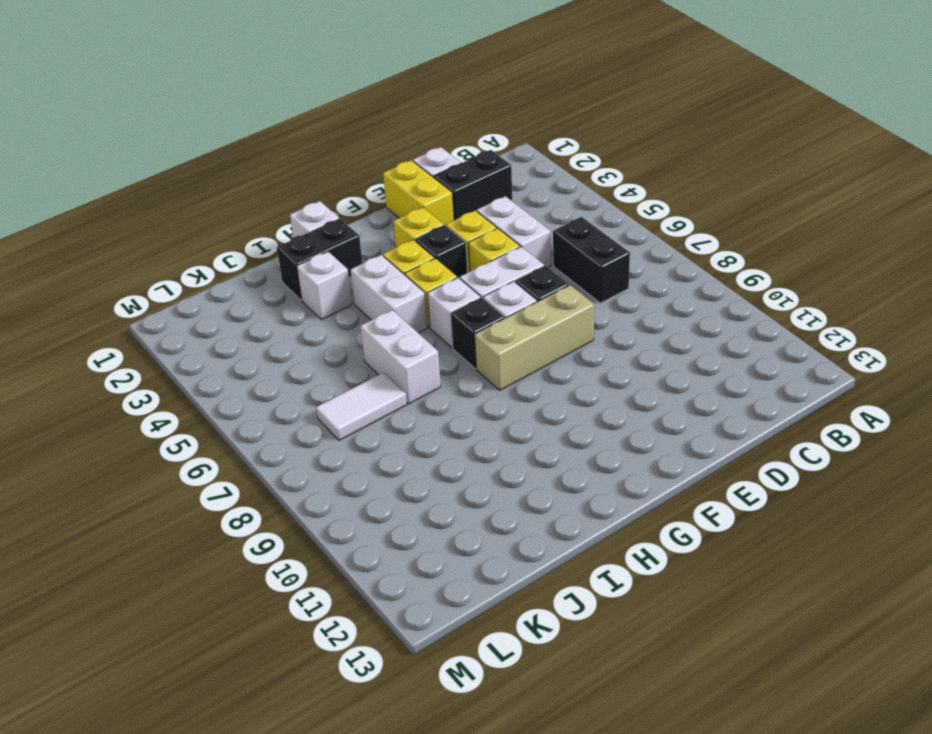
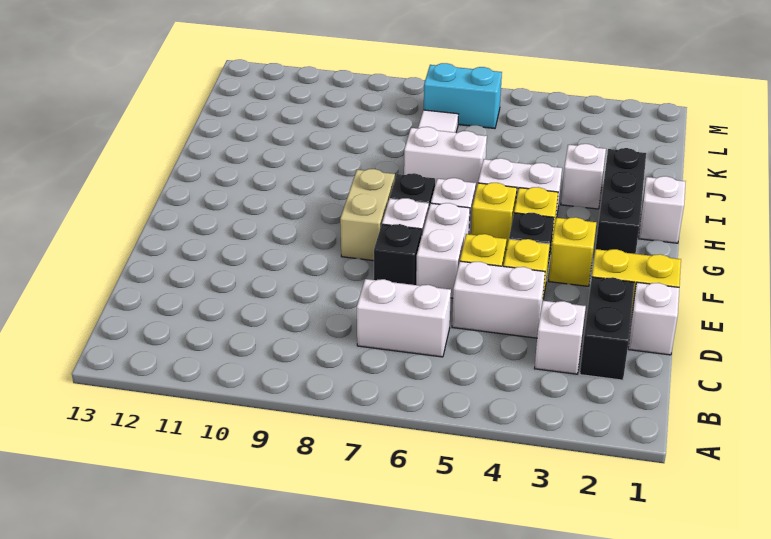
none -> white 1x1 brick [535,301,586,374]
black 1x2 brick [553,217,630,303] -> white 1x2 brick [357,279,451,357]
tan 1x3 brick [475,285,594,390] -> tan 1x2 brick [340,169,395,261]
black 1x2 brick [277,218,363,300] -> black 1x3 brick [596,148,646,254]
none -> cyan 1x2 brick [424,63,502,129]

